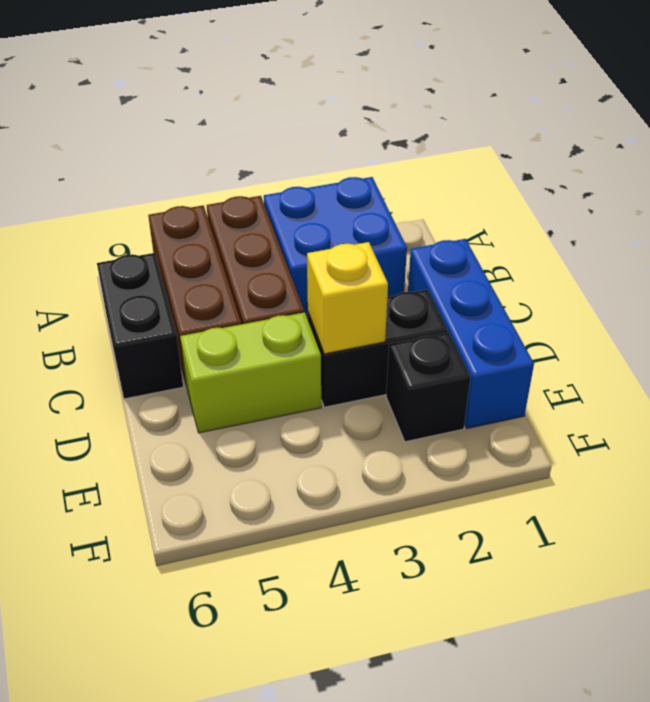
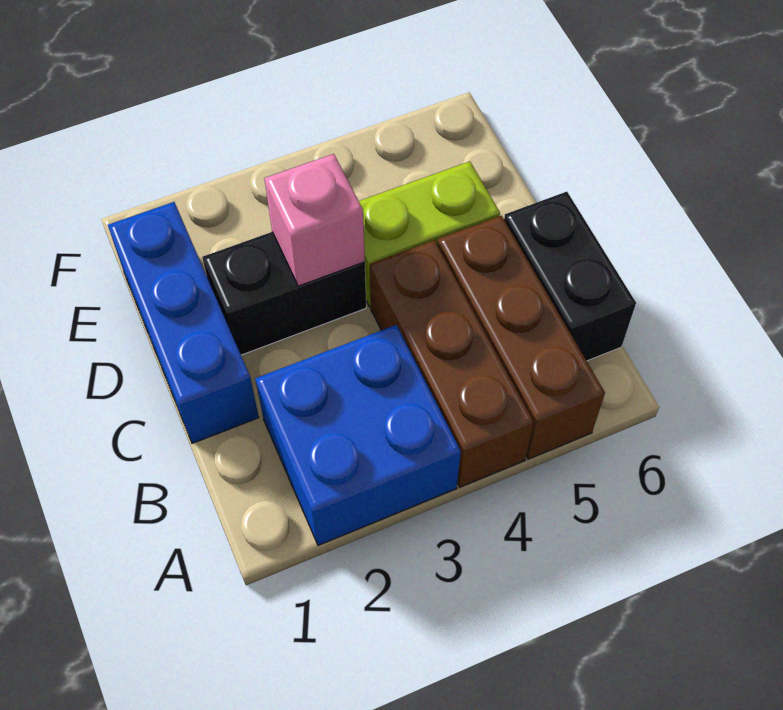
yellow 1x1 brick [307,242,388,354] -> pink 1x1 brick [264,154,365,286]
black 1x1 brick [386,332,470,442] -> none

